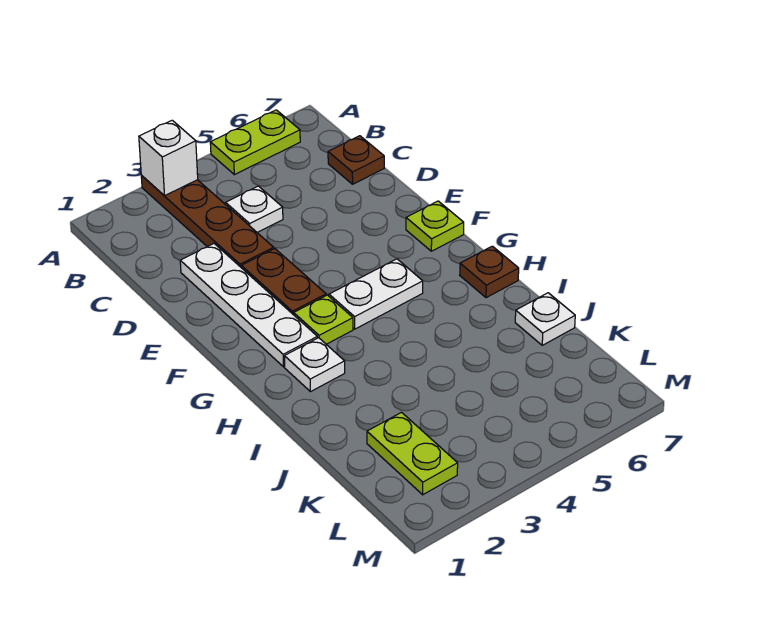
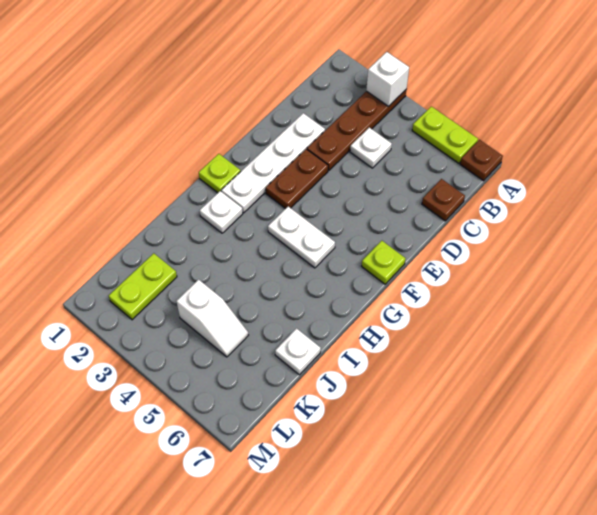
lime 1x1 plate [294,295,353,344] -> lime 1x1 plate moved to [199,154,241,193]
brown 1x1 plate [460,246,519,298] -> brown 1x1 plate moved to [460,140,503,181]
none -> white 1x2 slope [176,280,248,357]

